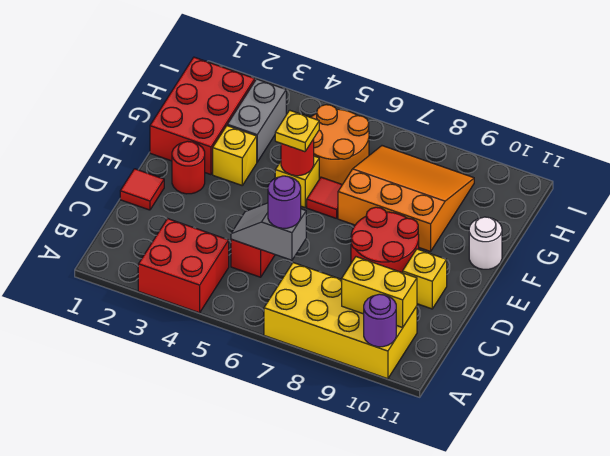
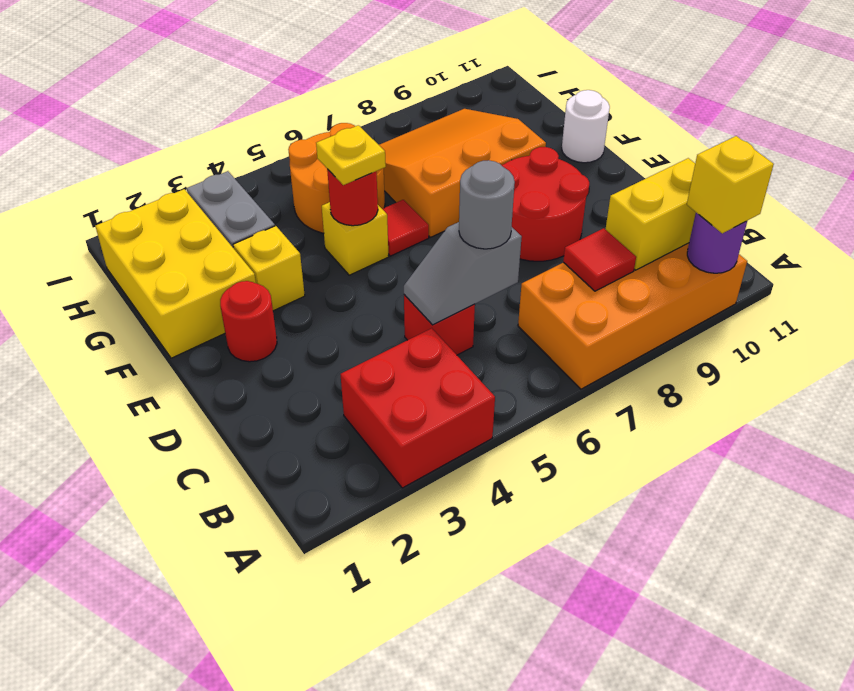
yellow 2x4 brick [264,263,417,379] -> orange 2x4 brick [518,243,747,389]
purple 1x1 round brick [268,176,301,228] -> grey 1x1 round brick [459,160,515,249]
red 1x1 tile [120,169,164,210] -> red 1x1 tile moved to [563,228,636,291]
yellow 1x1 brick [403,249,447,309] -> yellow 1x1 brick moved to [687,136,774,233]
red 2x3 brick [150,57,255,175] -> yellow 2x3 brick [95,189,256,358]

